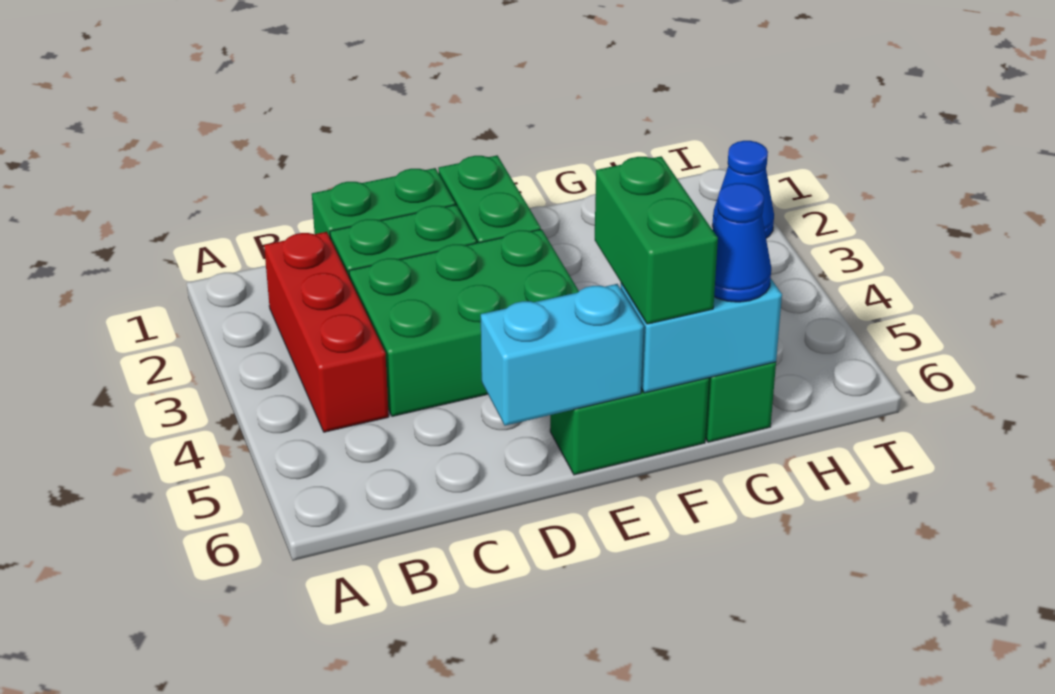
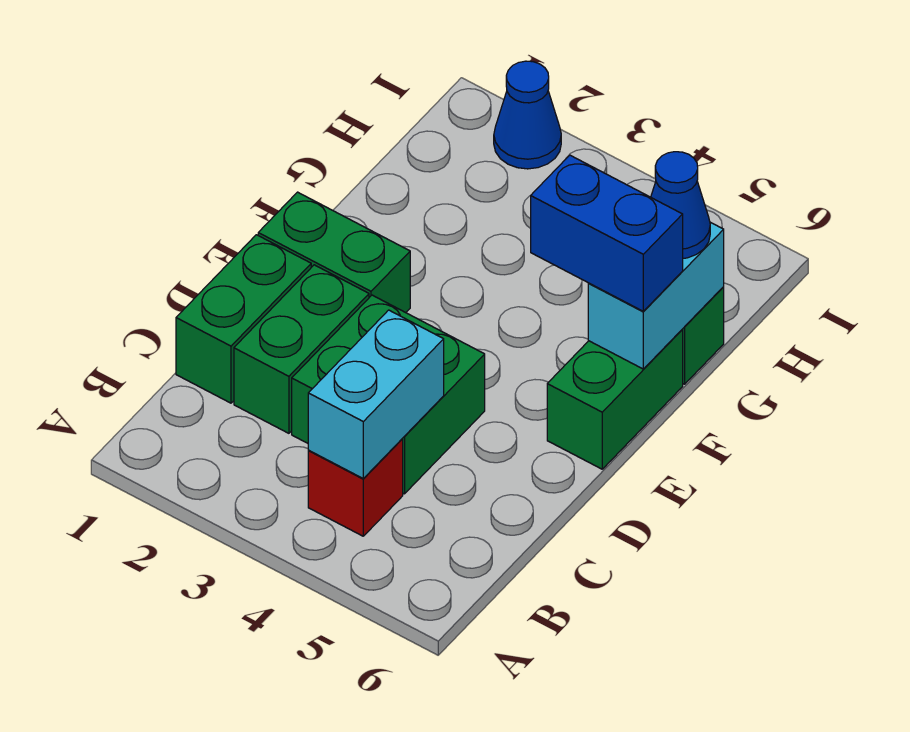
red 1x3 brick [264,232,389,432] -> red 1x1 brick [308,439,403,536]
green 2x3 brick [349,229,579,416] -> green 2x2 brick [292,295,485,494]
cyan 1x2 brick [481,284,644,426] -> cyan 1x2 brick moved to [308,310,444,478]
green 1x2 brick [595,156,718,324] -> blue 1x2 brick [531,155,683,311]

